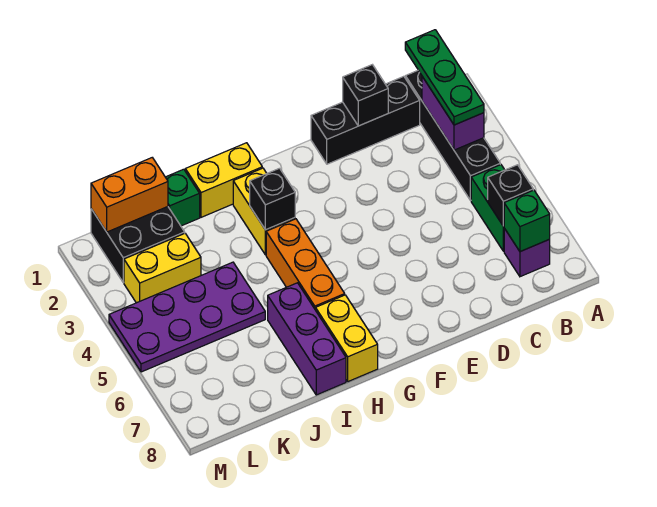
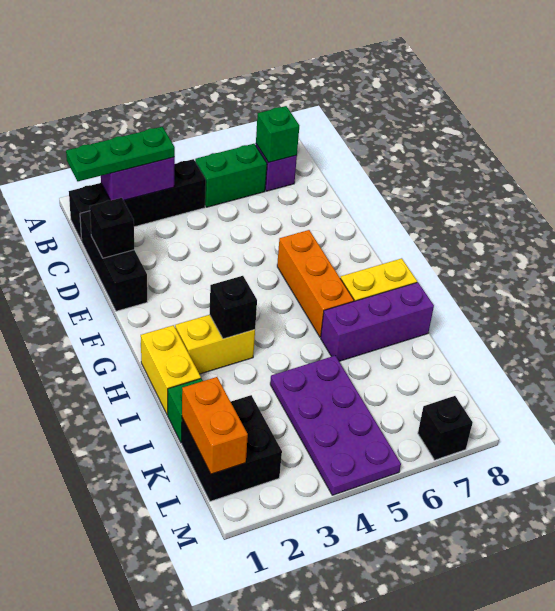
black 1x1 brick [488,165,533,226] -> black 1x1 brick moved to [418,396,473,460]
orange 1x3 brick [266,219,345,310] -> orange 1x3 brick turned to [277,230,354,337]
yellow 1x2 brick [124,234,201,303] -> none

